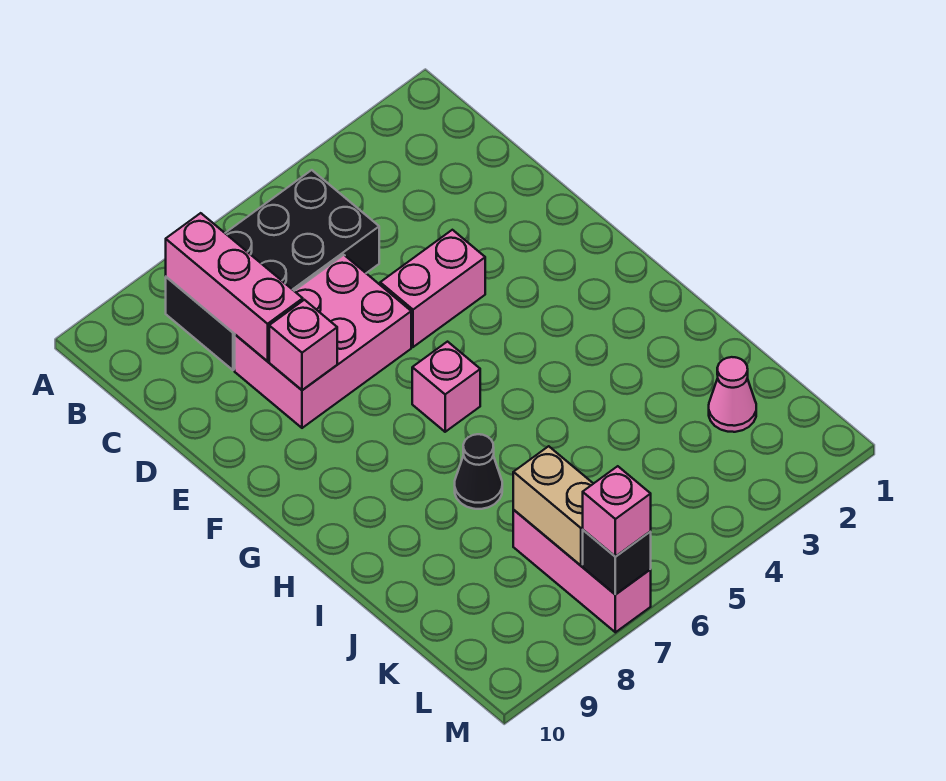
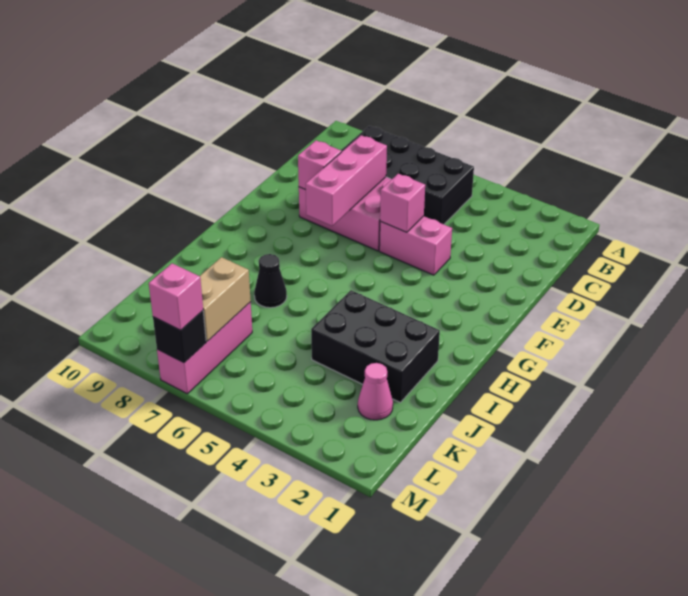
pink 1x3 brick [166,213,303,361] -> pink 1x3 brick moved to [306,135,387,226]
pink 1x1 brick [412,342,480,432] -> pink 1x1 brick moved to [380,174,425,232]
none -> black 2x3 brick [311,290,440,402]

